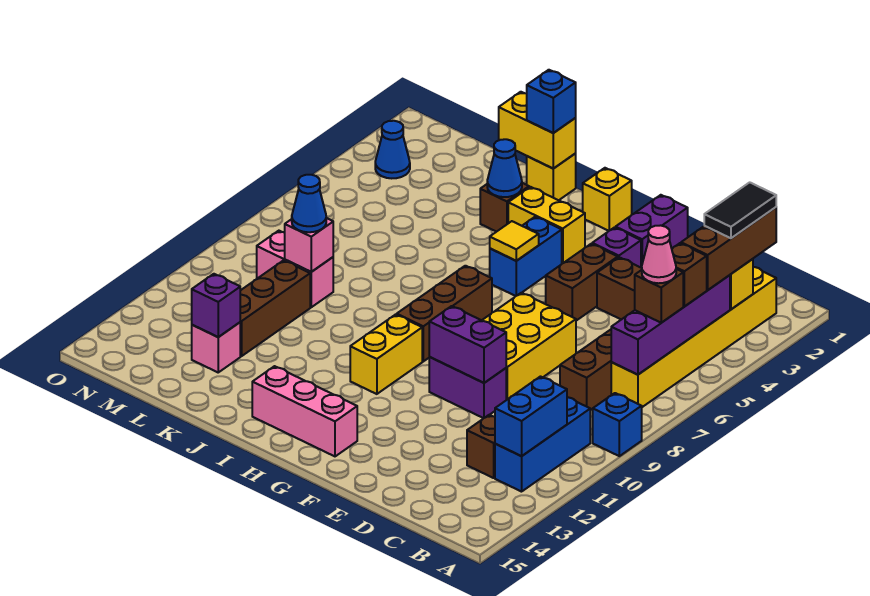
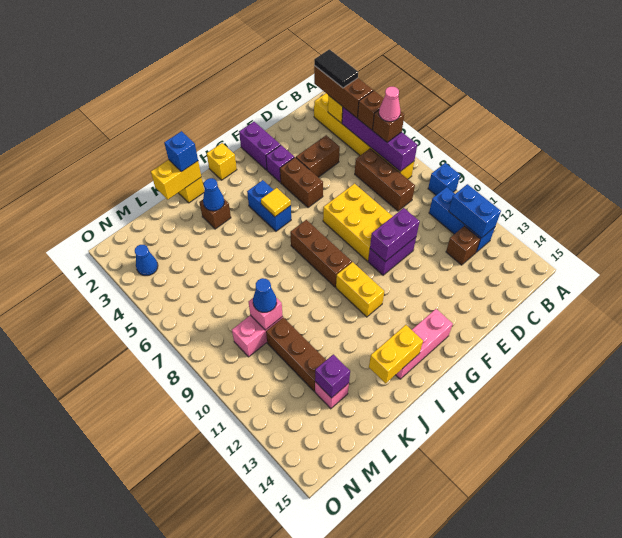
yellow 1x2 brick [508,187,585,264] -> yellow 1x2 brick moved to [369,325,423,383]

